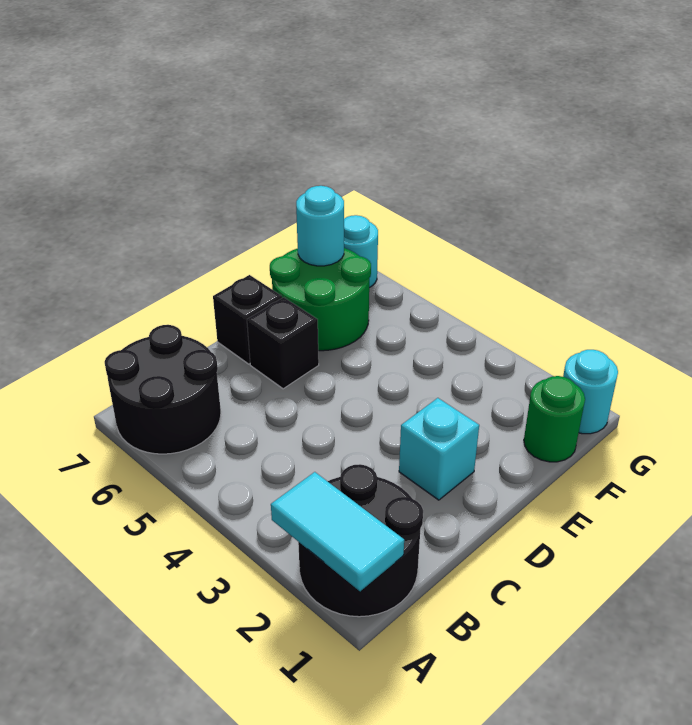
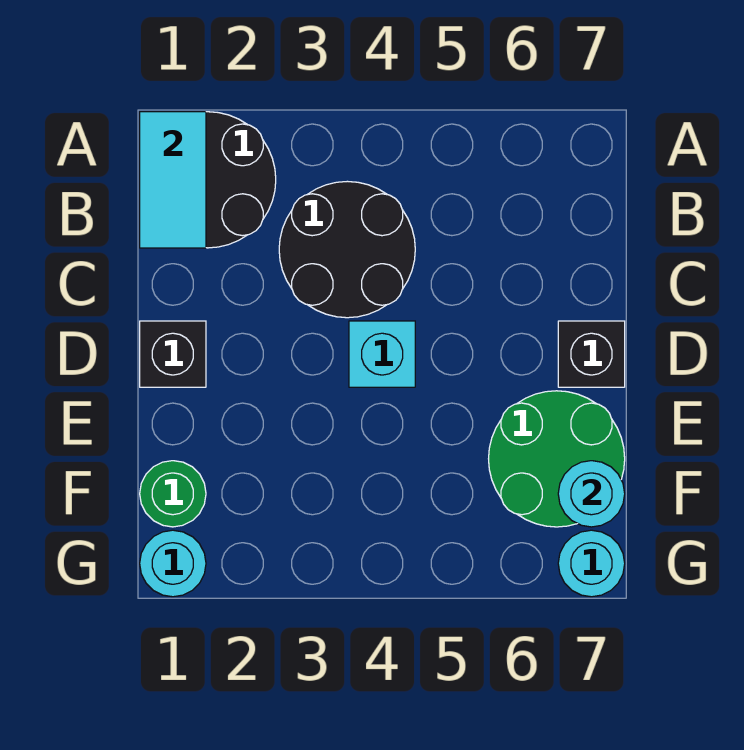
cyan 1x2 tile [271,472,404,591] -> cyan 1x2 tile turned to [140,112,206,248]
black 2x2 round brick [105,325,221,454] -> black 2x2 round brick moved to [279,181,415,318]
cyan 1x1 brick [399,398,479,500] -> cyan 1x1 brick moved to [349,321,415,387]
black 1x1 brick [247,297,319,389] -> black 1x1 brick moved to [140,321,206,387]

